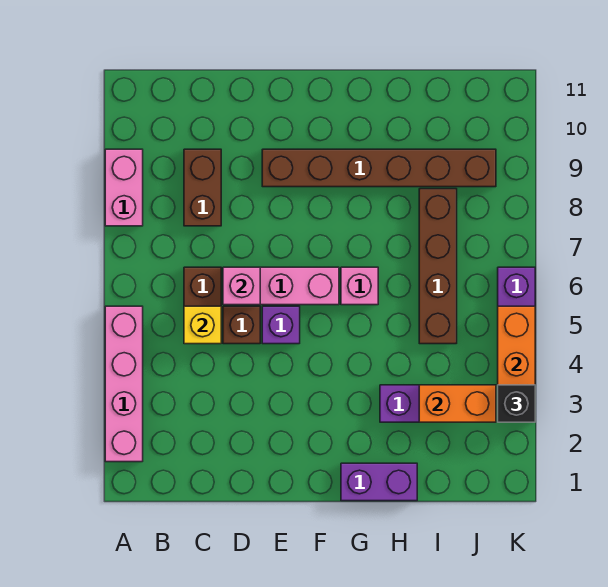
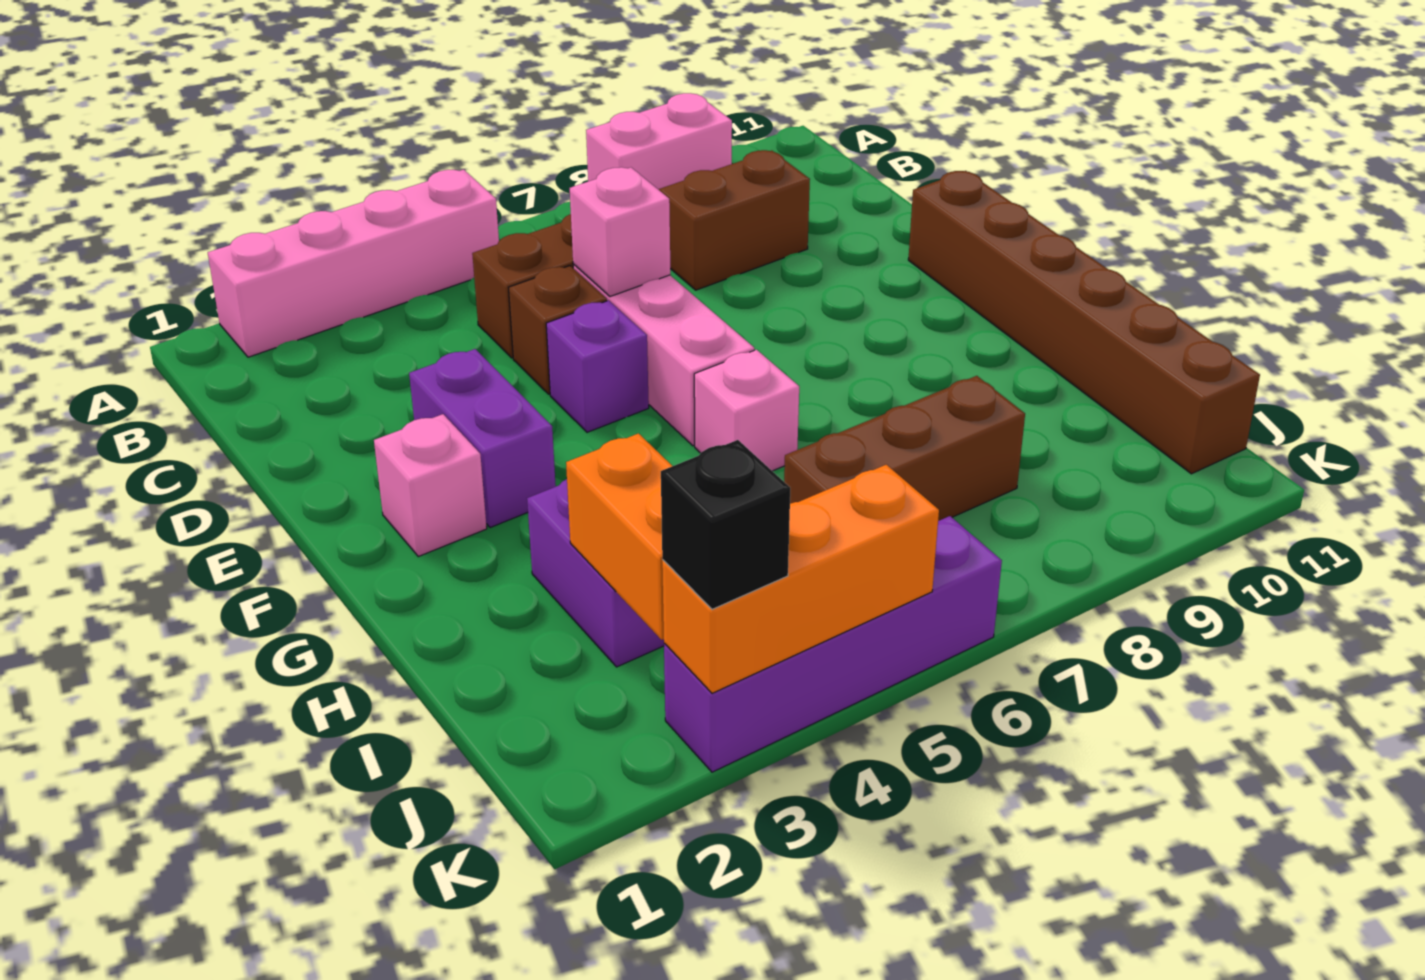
yellow 1x1 brick [184,306,221,344] -> none
brown 1x6 brick [262,149,496,187] -> brown 1x6 brick moved to [908,171,1260,474]
none -> pink 1x1 brick [374,414,487,556]
purple 1x2 brick [341,463,417,501] -> purple 1x2 brick moved to [409,349,556,528]
brown 1x4 brick [419,189,457,344] -> brown 1x3 brick [784,376,1025,521]

